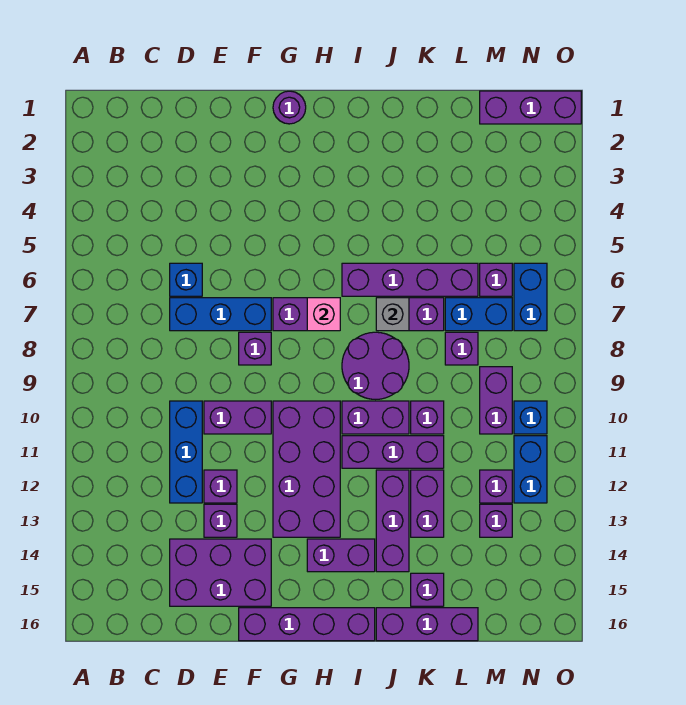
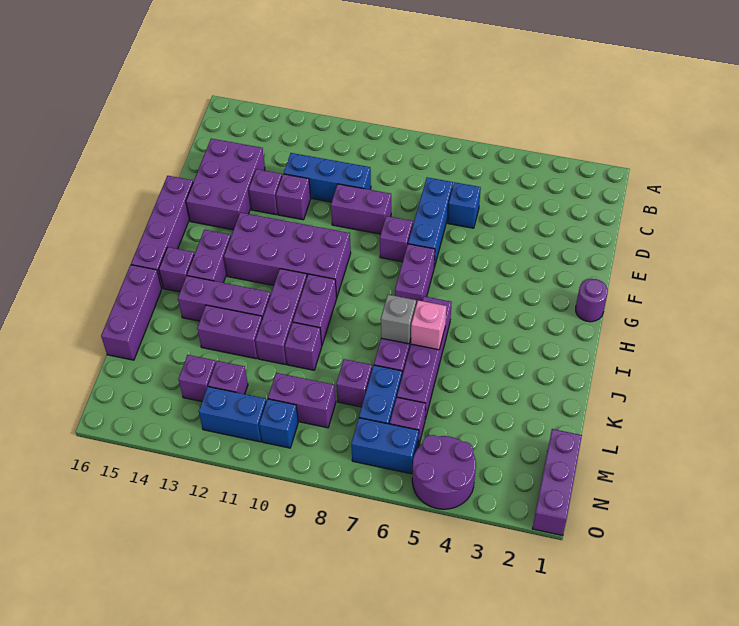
purple 1x2 brick [204,401,271,434] -> purple 1x2 brick turned to [331,184,391,234]
pink 1x1 brick [307,298,340,331] -> pink 1x1 brick moved to [411,300,447,350]
purple 2x2 round brick [342,332,409,399] -> purple 2x2 round brick moved to [412,435,476,509]
purple 1x1 brick [411,573,444,606] -> purple 1x1 brick moved to [159,247,195,292]

